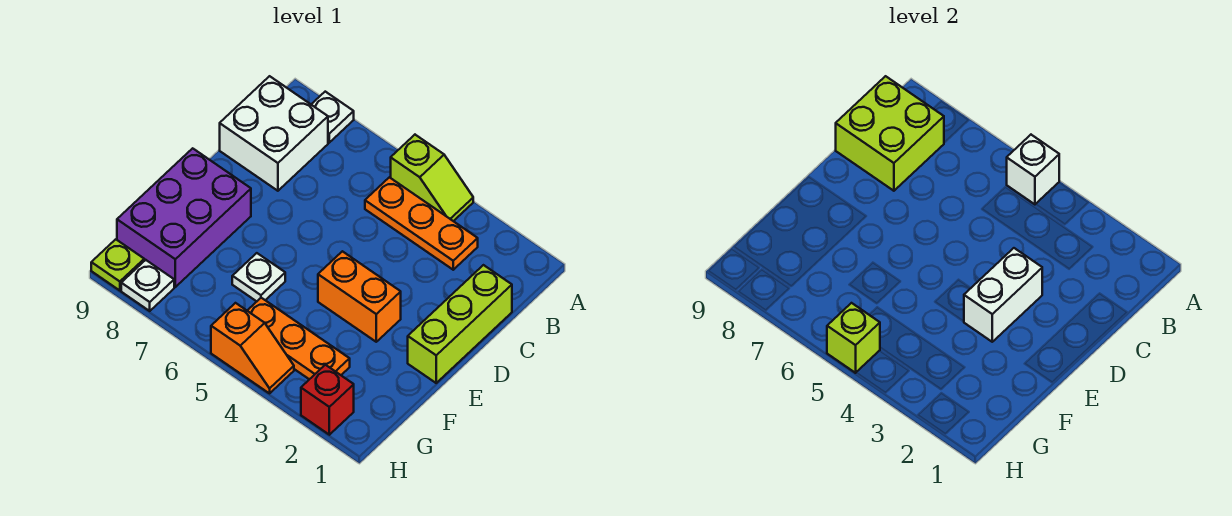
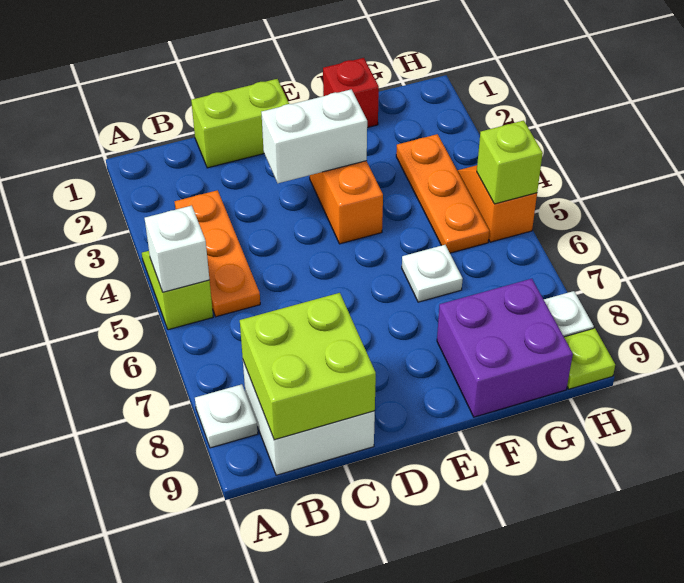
lime 1x3 brick [408,265,512,383] -> lime 1x2 brick [191,79,289,168]
purple 2x3 brick [117,148,251,287] -> purple 2x2 brick [437,279,573,417]
red 1x1 brick [301,365,354,435] -> red 1x1 brick moved to [323,58,379,128]

